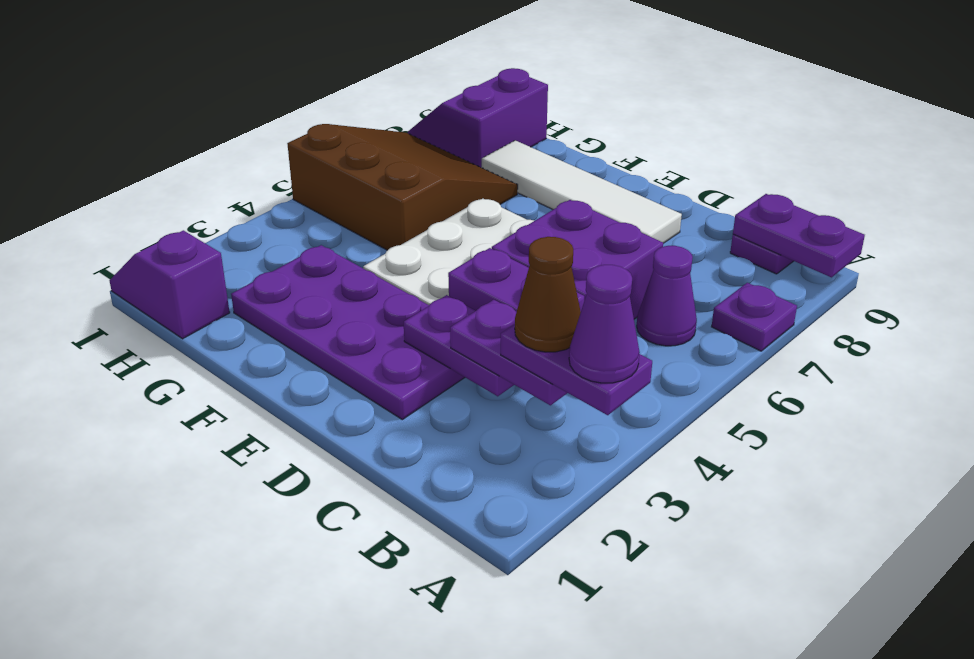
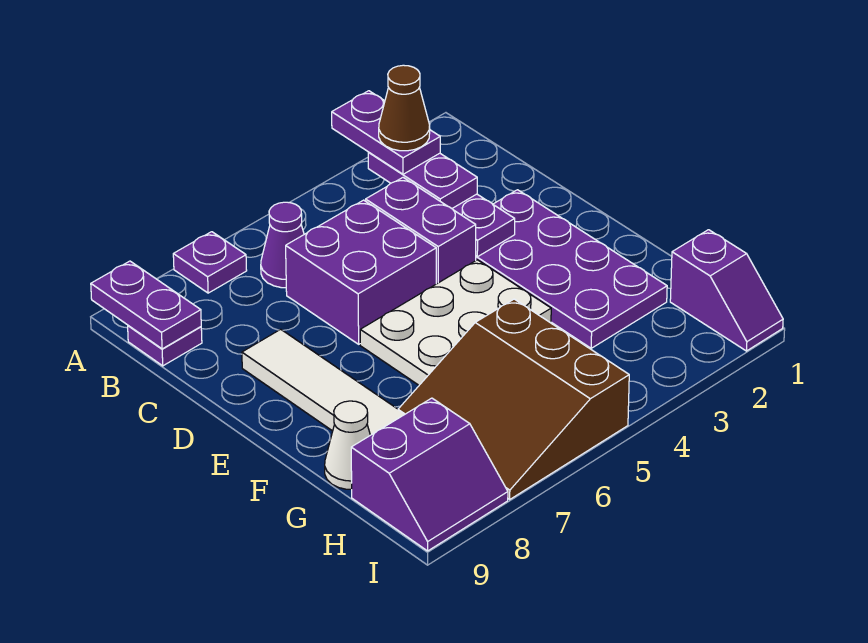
purple 1x1 cone [569,265,640,383] -> none
none -> white 1x1 cone [325,401,370,489]

